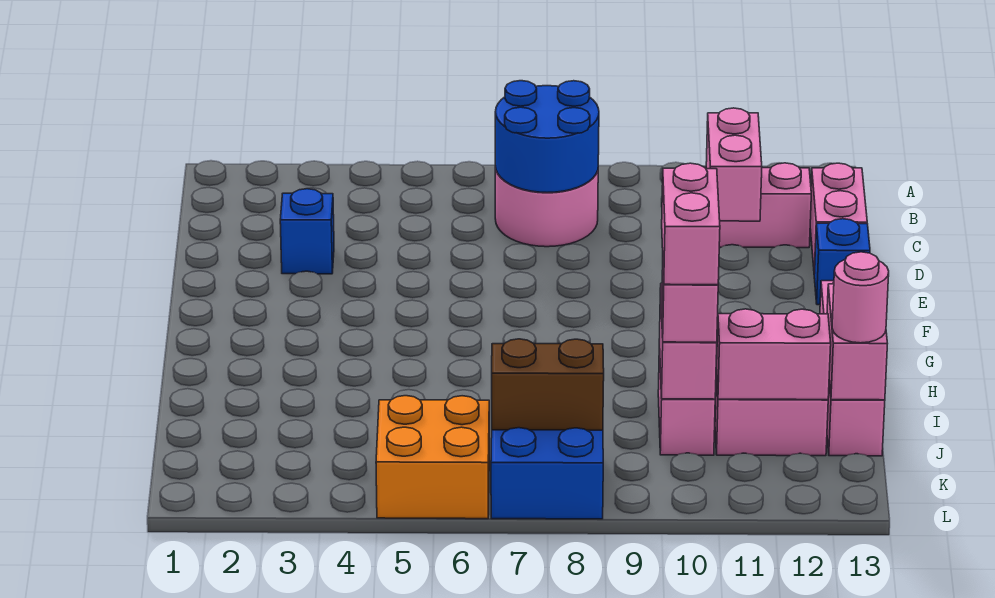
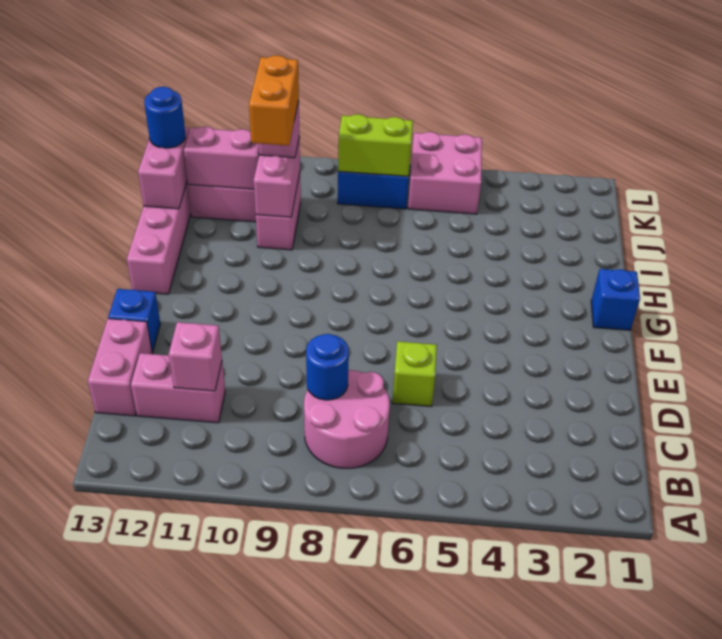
blue 2x2 round brick [495,81,599,192] -> blue 1x1 round brick [306,334,349,400]
pink 1x2 brick [706,108,762,221] -> pink 1x1 brick [169,322,222,391]
blue 1x1 brick [280,189,334,274] -> blue 1x1 brick moved to [591,269,640,330]
none -> lime 1x1 brick [392,341,437,407]
pink 1x2 brick [662,163,720,285] -> orange 1x2 brick [249,55,299,146]
pink 1x1 round brick [832,252,889,343] -> blue 1x1 round brick [144,87,185,148]
orange 2x2 brick [376,396,489,519] -> pink 2x2 brick [408,132,482,214]
brown 1x2 brick [492,339,604,430] -> lime 1x2 brick [338,114,413,176]

